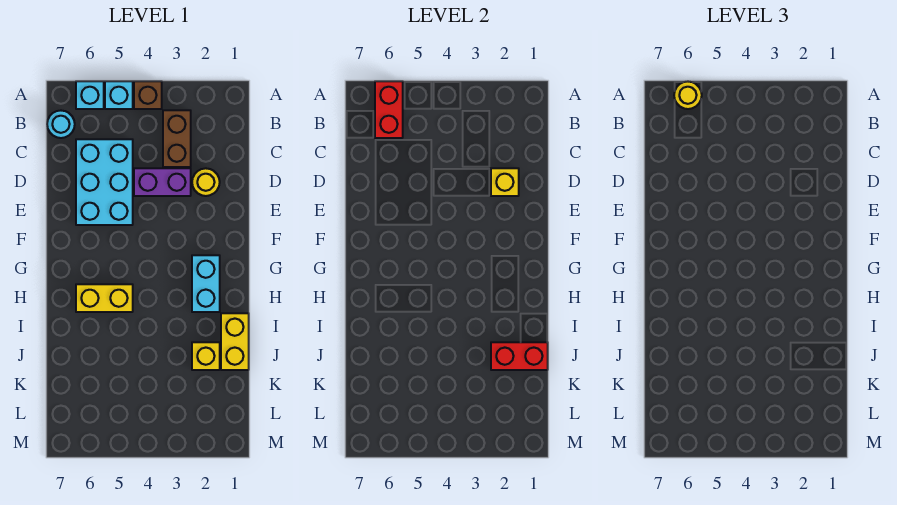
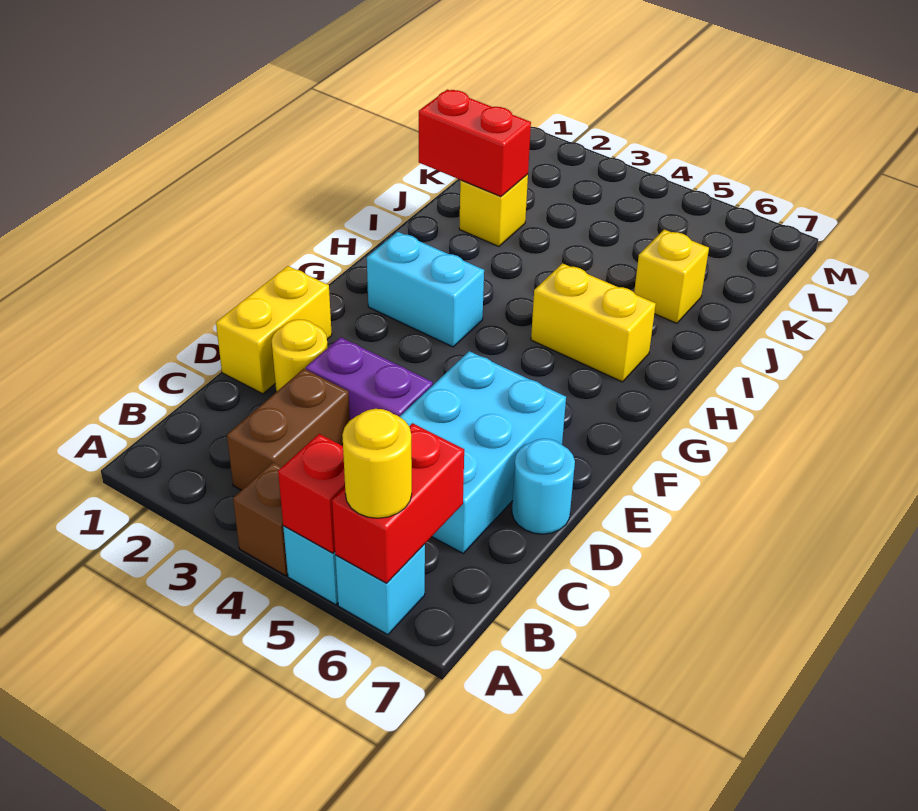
none -> red 1x1 brick [278,434,345,553]
cyan 1x1 round brick [47,111,75,138] -> cyan 1x1 round brick moved to [512,439,575,534]
yellow 1x1 brick [491,168,519,196] -> yellow 1x1 brick moved to [634,230,709,323]
cyan 1x2 brick [192,255,220,312] -> cyan 1x2 brick turned to [367,232,484,347]
yellow 1x2 brick [221,313,249,370] -> yellow 1x2 brick moved to [216,266,332,394]

